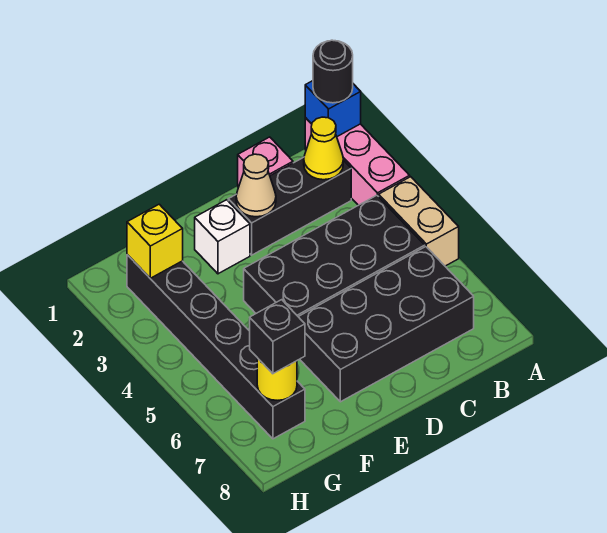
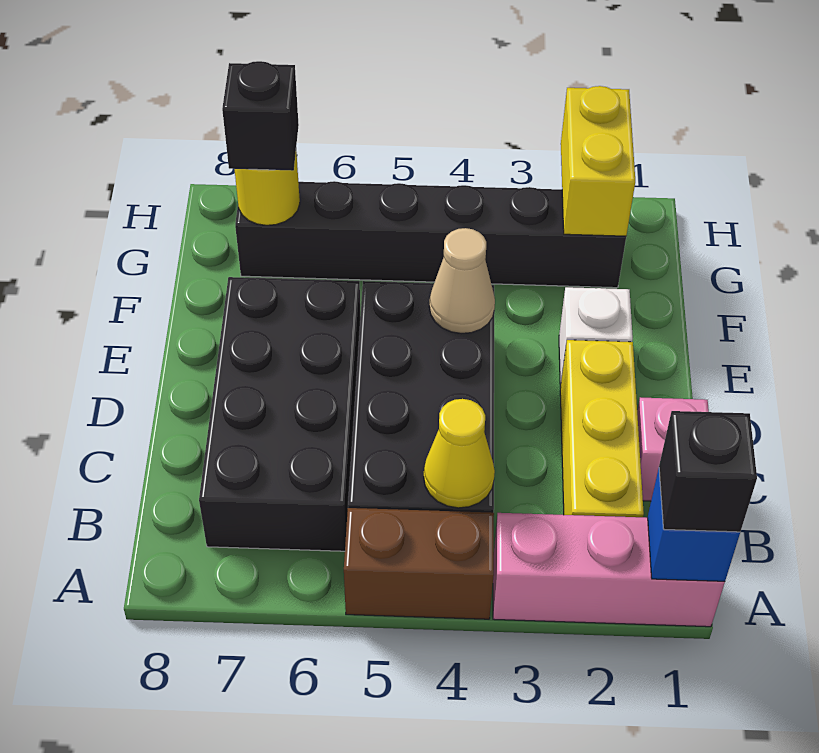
black 1x1 round brick [313,40,353,103] -> black 1x1 brick [659,411,757,532]
tan 1x2 brick [379,177,459,266] -> brown 1x2 brick [344,508,494,619]
black 1x3 brick [228,157,351,255] -> yellow 1x3 brick [560,340,644,517]
yellow 1x1 cone [304,117,343,180] -> yellow 1x1 cone moved to [424,399,495,508]
tan 1x1 cone [236,154,276,217] -> tan 1x1 cone moved to [429,228,495,333]
yellow 1x1 brick [127,204,183,278] -> yellow 1x2 brick [561,86,635,236]

